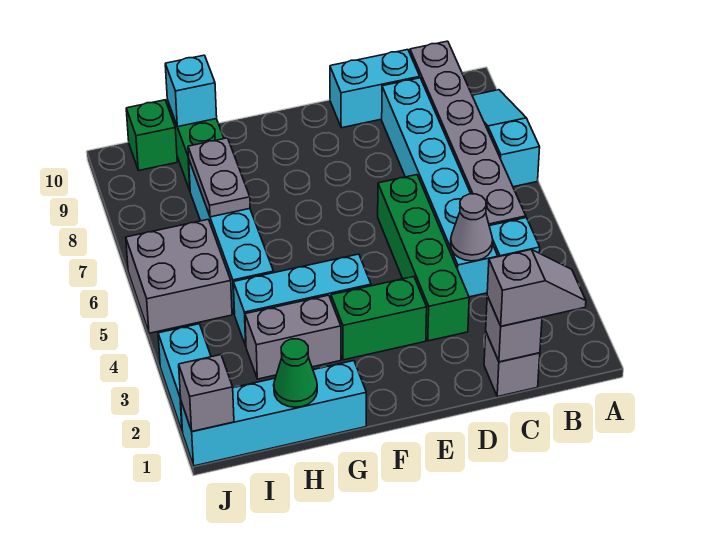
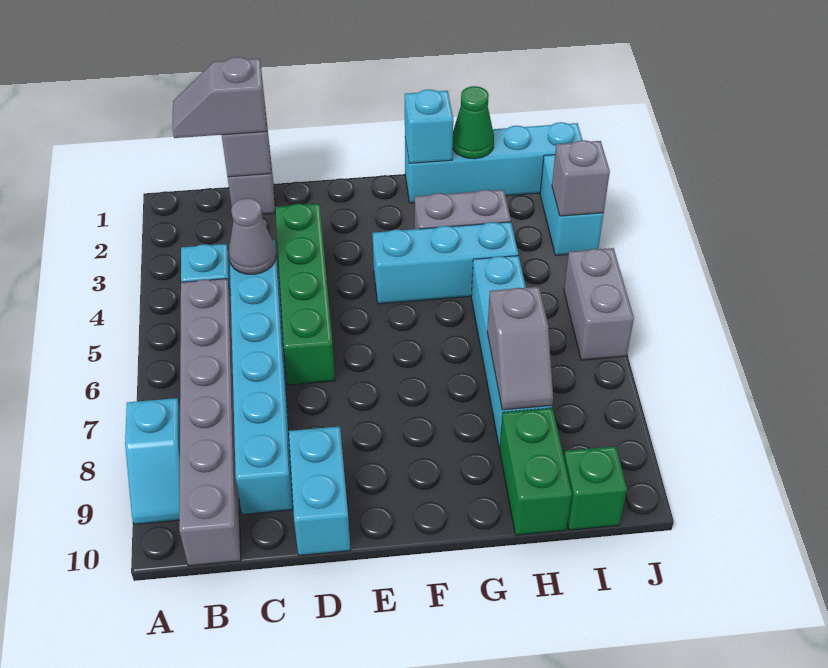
cyan 1x3 slope [472,90,540,187] -> cyan 1x2 slope [125,398,180,524]
cyan 1x2 brick [330,50,420,128] -> cyan 1x2 brick turned to [289,426,350,555]
green 1x2 brick [331,277,427,360] -> none
grey 1x2 plate [188,138,250,217] -> grey 1x2 slope [487,287,553,410]
cyan 1x1 brick [165,55,217,127] -> cyan 1x1 brick moved to [405,89,453,163]
grey 2x2 brick [126,220,232,333] -> grey 1x2 brick [564,248,634,360]
grey 1x1 brick [179,355,234,431] -> grey 1x1 brick moved to [552,140,610,216]

